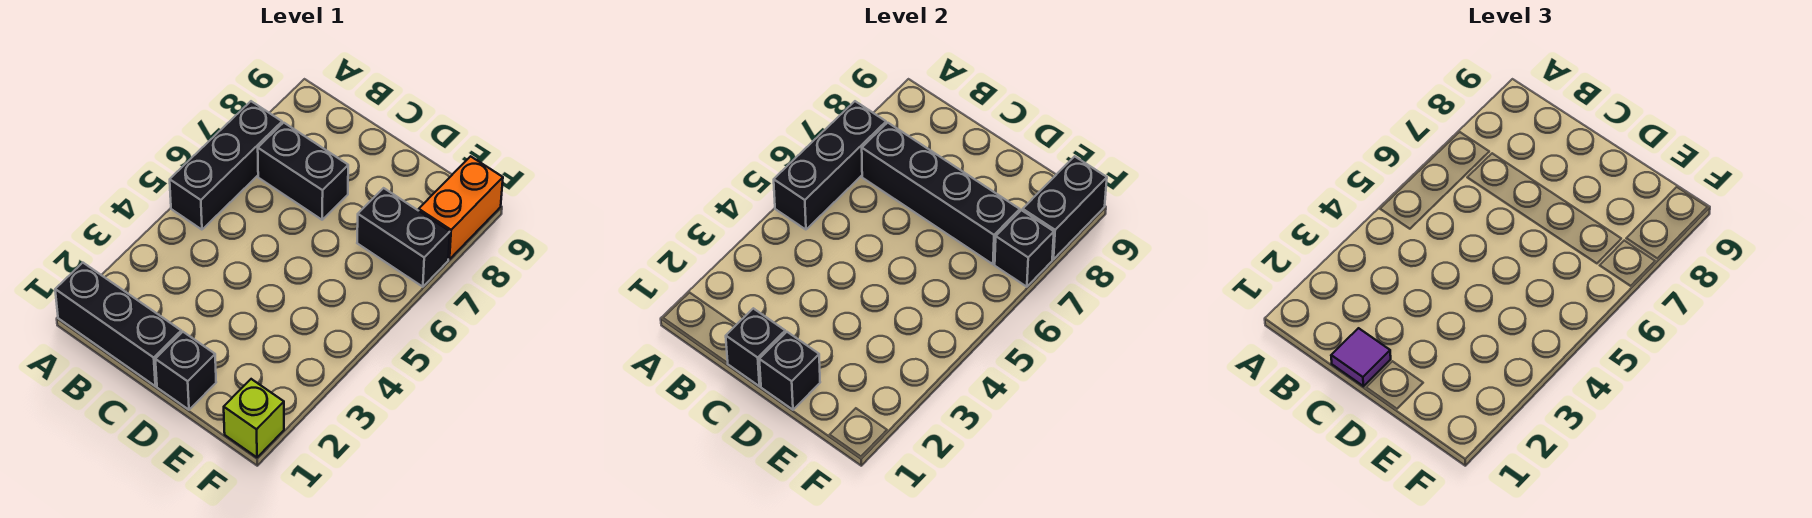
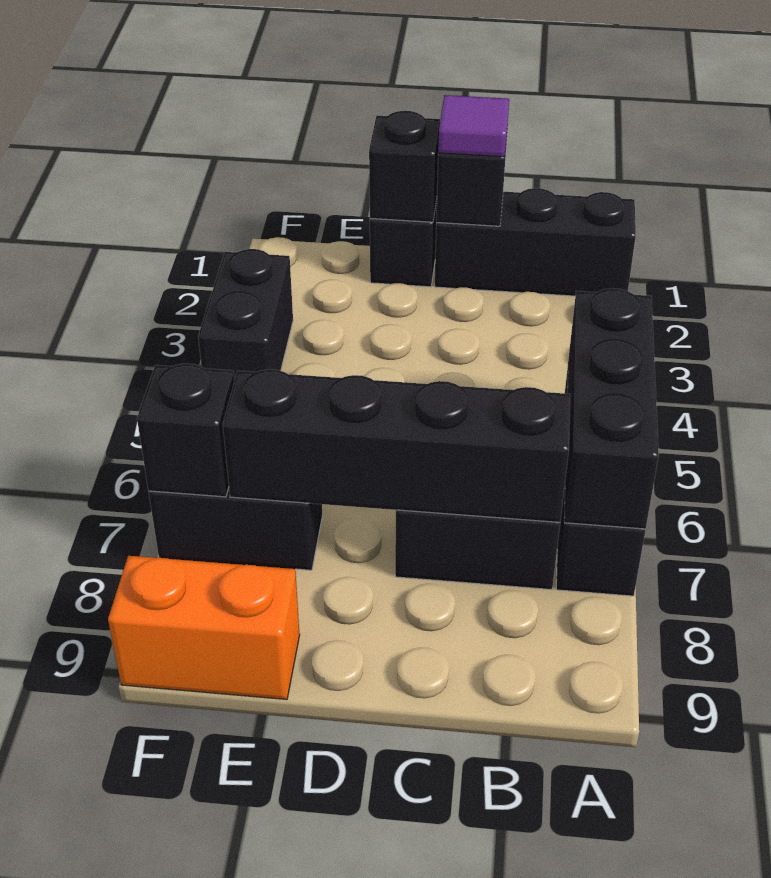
lime 1x1 brick [224,379,284,457] -> none
orange 1x2 brick [419,156,503,259] -> orange 1x2 brick turned to [108,556,300,699]
black 1x2 brick [1023,156,1107,259] -> black 1x2 brick moved to [198,249,293,381]

